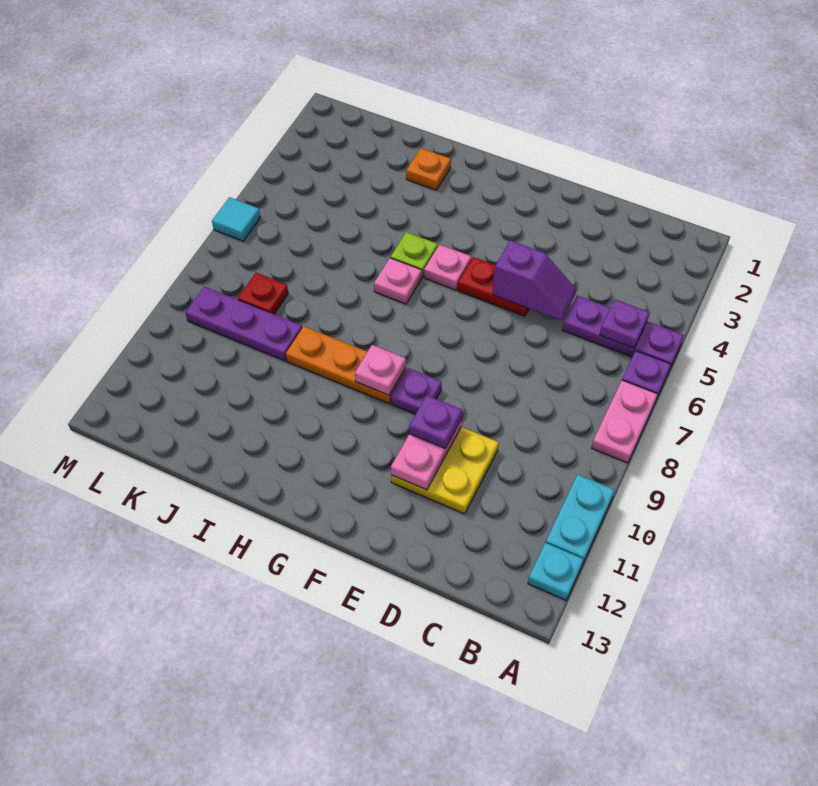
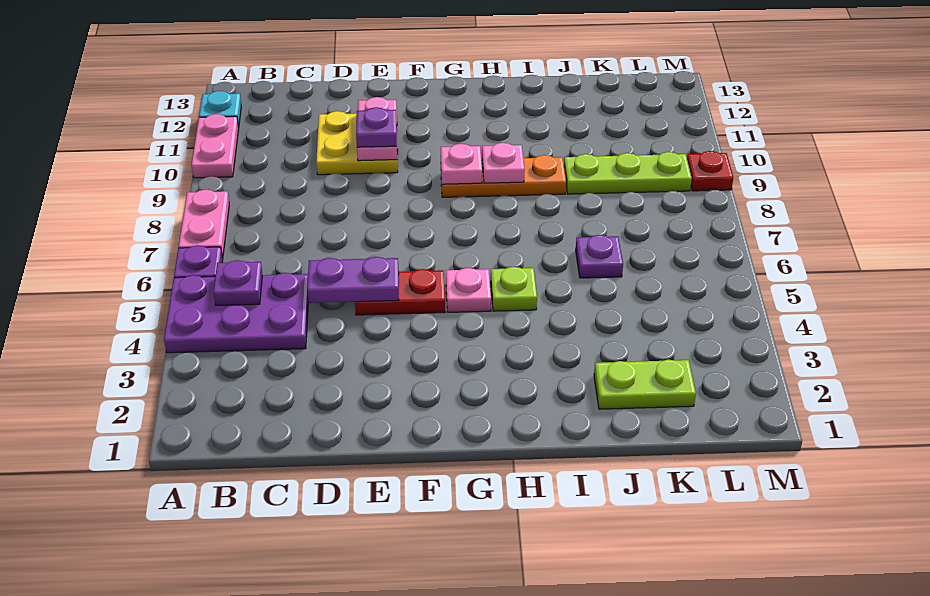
purple 1x3 plate [562,295,684,368] -> purple 2x3 plate [164,273,308,353]
cyan 1x2 plate [546,475,614,562] -> pink 1x2 plate [191,114,239,178]
purple 1x2 slope [493,240,576,321] -> purple 1x2 plate [307,257,399,303]
purple 1x1 plate [391,368,442,414] -> purple 1x1 plate moved to [576,235,623,278]
pink 1x1 plate [374,258,422,304] -> pink 1x1 plate moved to [482,143,525,183]
orange 1x1 plate [406,148,451,190] -> none
none -> lime 1x2 plate [594,359,696,409]
purple 1x3 plate [185,286,302,361] -> lime 1x3 plate [564,152,692,194]
red 1x1 plate [238,273,288,314] -> red 1x1 plate moved to [687,151,733,191]
cyan 1x1 tile [212,197,261,241] -> none

